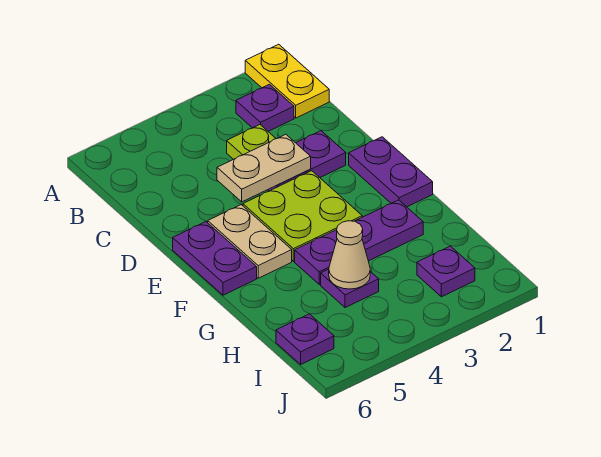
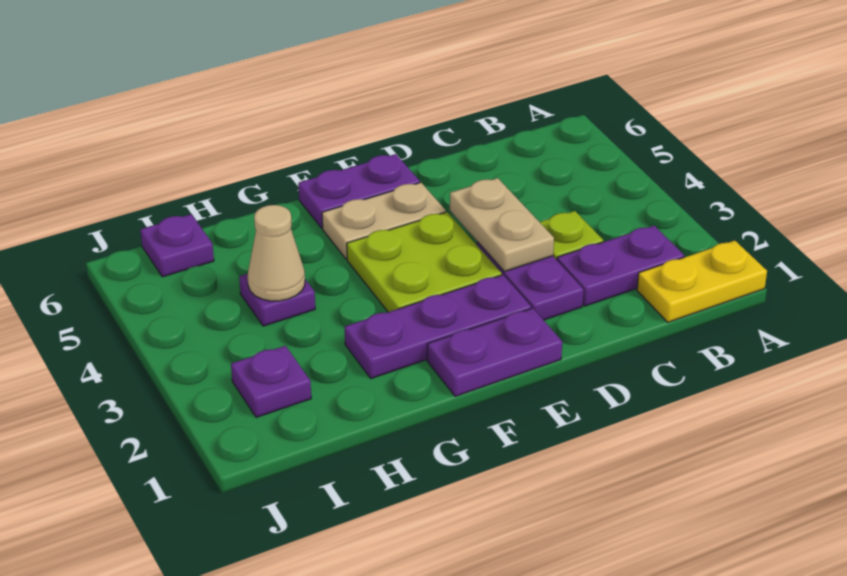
purple 1x1 plate [236,84,294,131] -> purple 1x2 plate [557,226,684,306]
purple 1x3 plate [295,200,423,284] -> purple 1x3 plate turned to [345,275,531,379]

